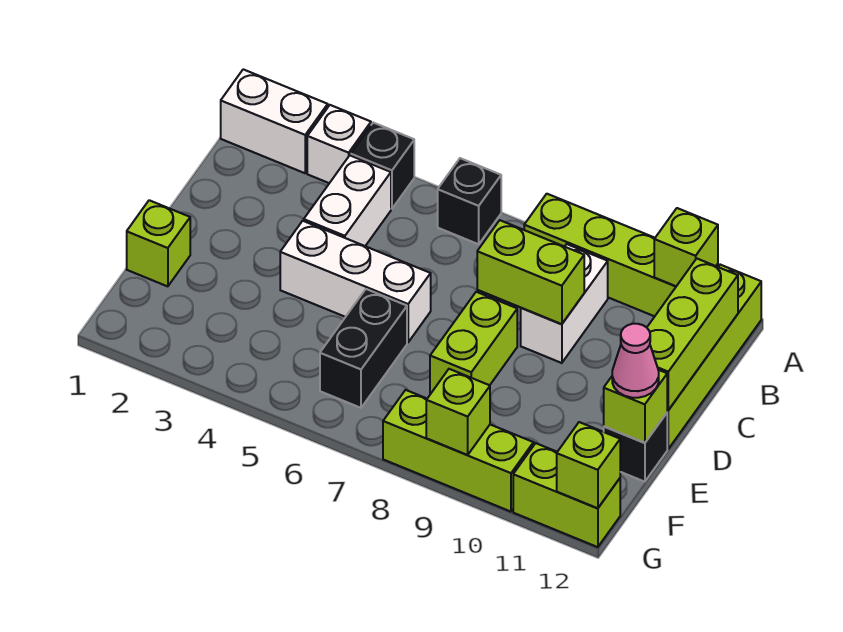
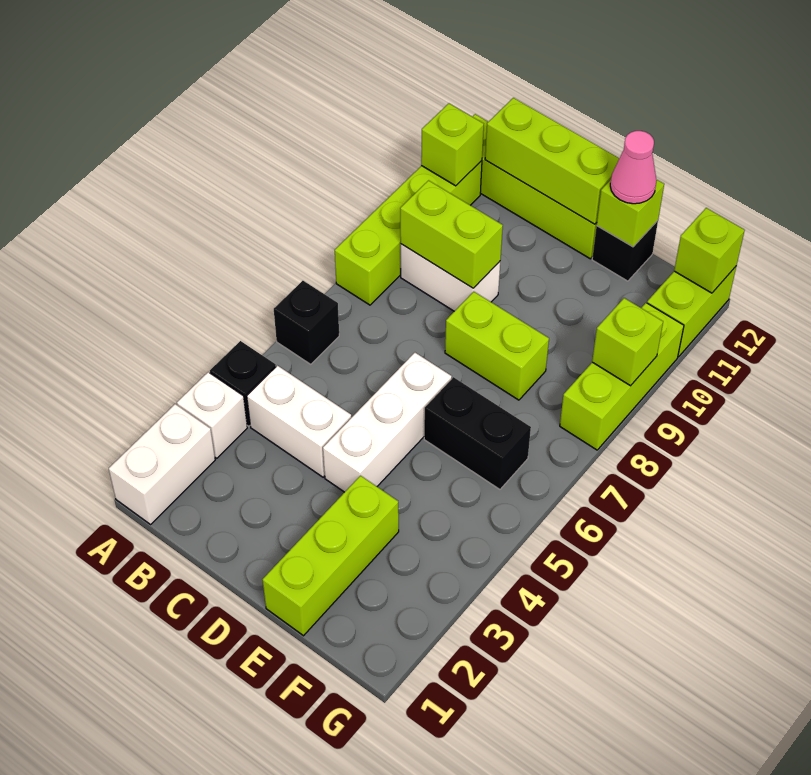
lime 1x2 brick [477,220,584,324] -> lime 1x2 brick turned to [400,180,503,288]
lime 1x1 brick [127,200,190,286] -> lime 1x3 brick [263,475,399,636]

